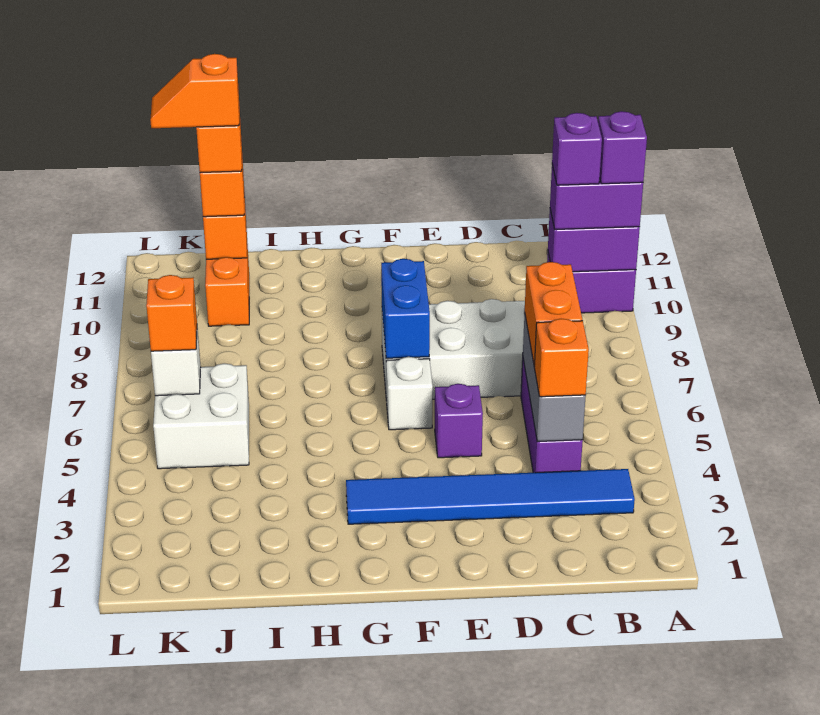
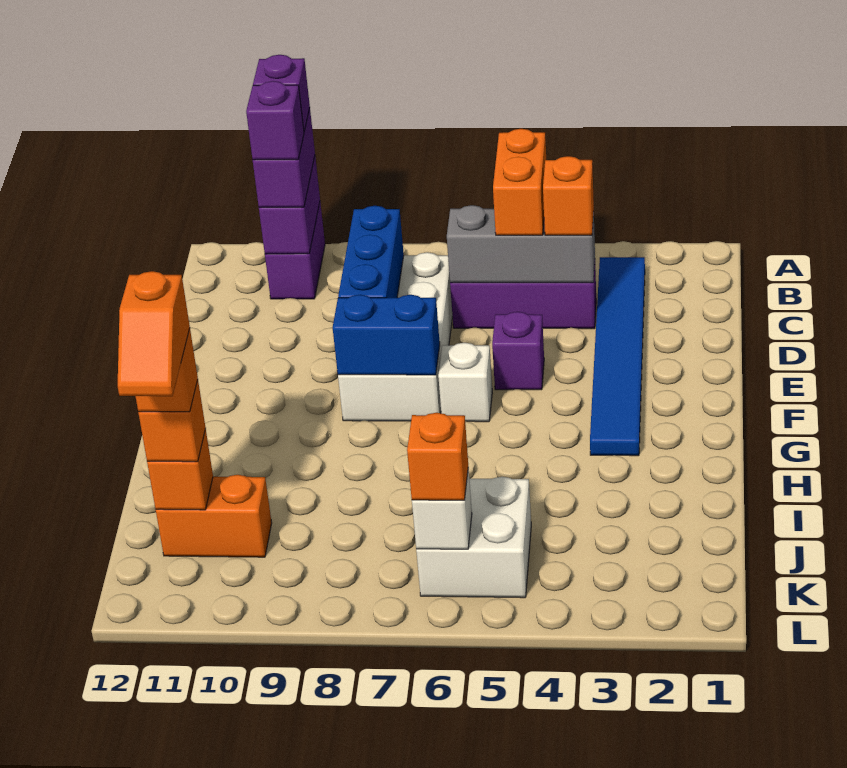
orange 1x2 brick [525,262,582,366] -> orange 1x2 brick turned to [493,129,546,235]
none -> blue 1x3 brick [338,206,404,298]

